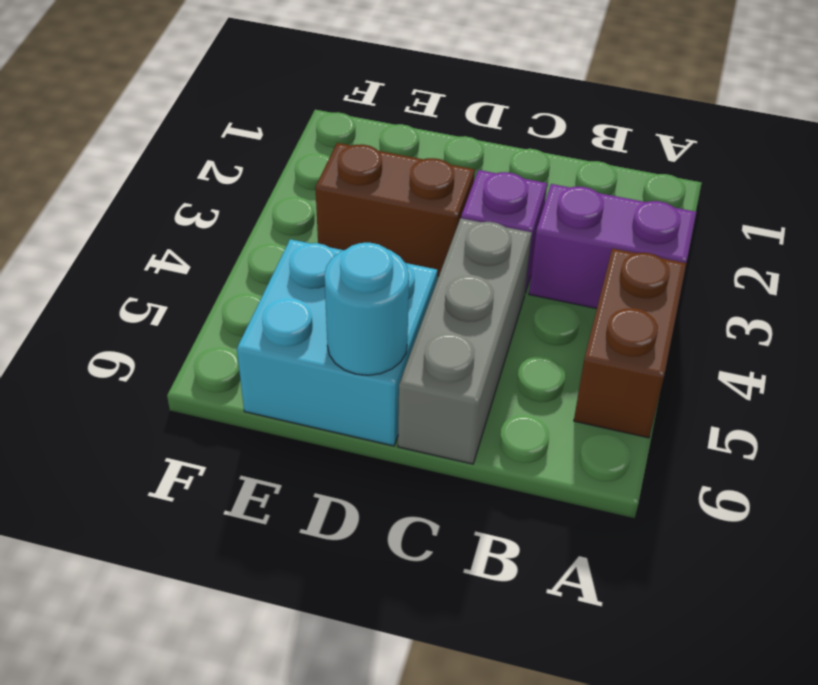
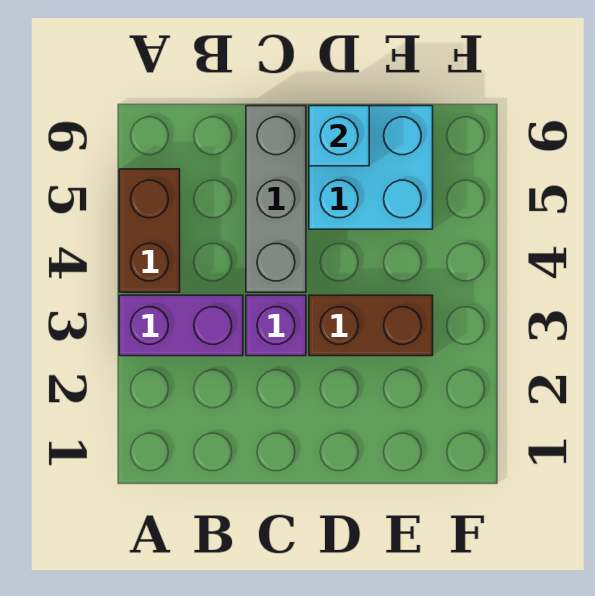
cyan 1x1 round brick [324,243,409,375] -> cyan 1x1 brick [309,106,369,166]

